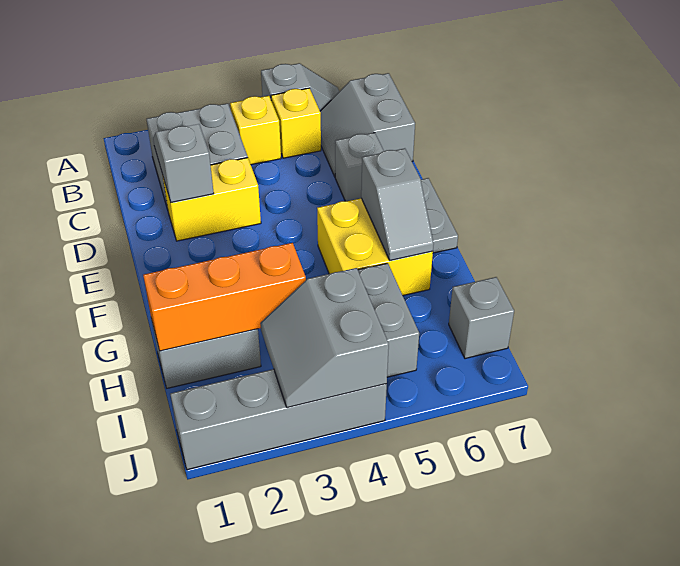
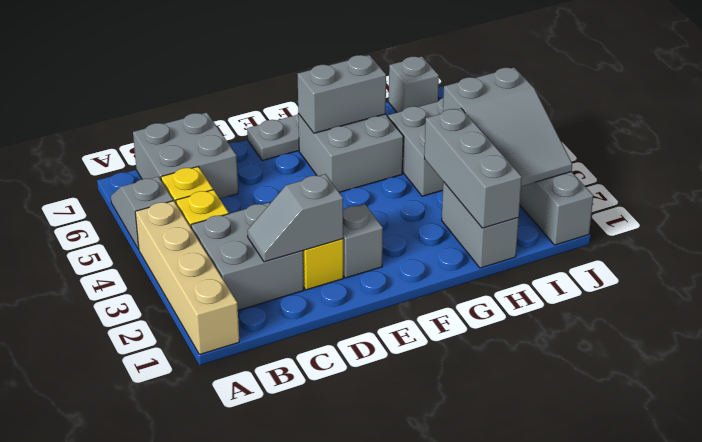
none -> tan 1x4 brick [135,201,239,355]
grey 2x2 slope [320,73,415,176] -> grey 2x2 brick [133,113,238,199]
grey 1x1 brick [335,133,384,201] -> grey 1x1 brick moved to [343,204,383,278]
yellow 2x2 brick [317,198,433,295] -> grey 2x2 brick [298,114,403,192]
grey 1x2 slope [361,148,434,260] -> grey 1x2 brick [298,55,386,133]
orange 1x3 brick [143,243,306,351] -> grey 1x3 brick [424,108,522,228]
grey 2x2 slope [260,268,389,408] -> grey 2x3 slope [443,67,572,186]

